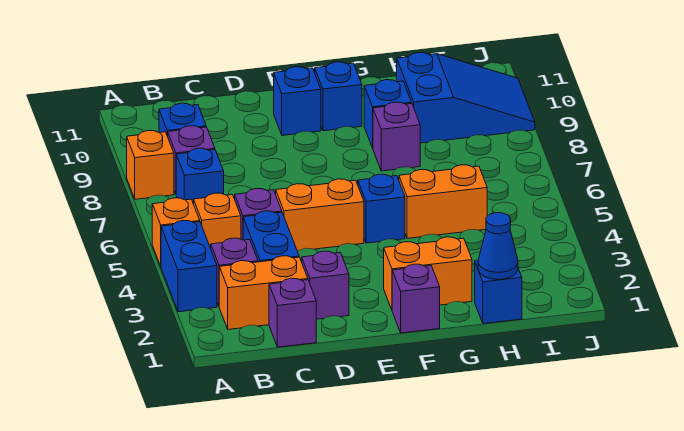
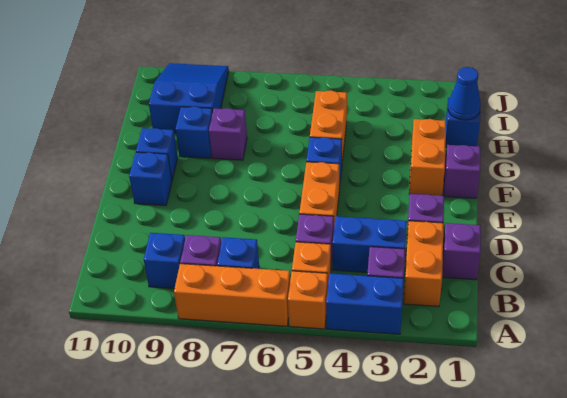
orange 1x1 brick [127,131,174,199] -> orange 1x3 brick [174,264,290,326]

